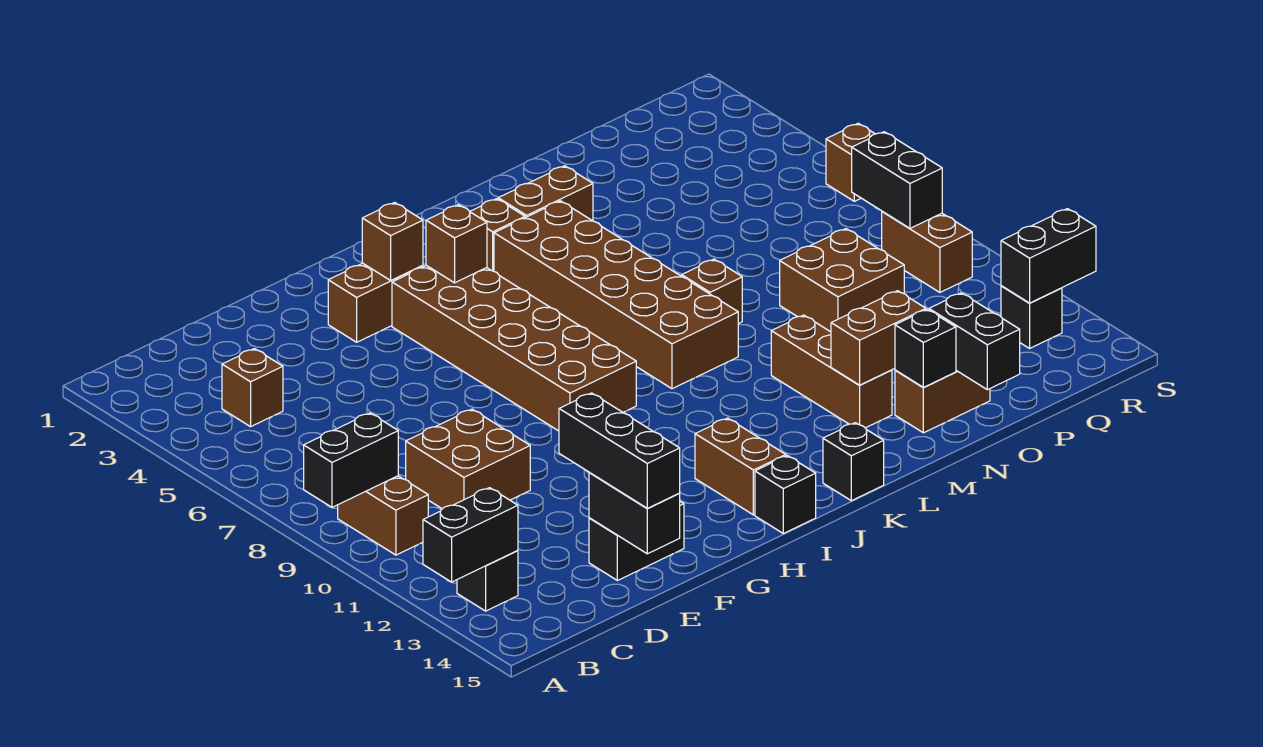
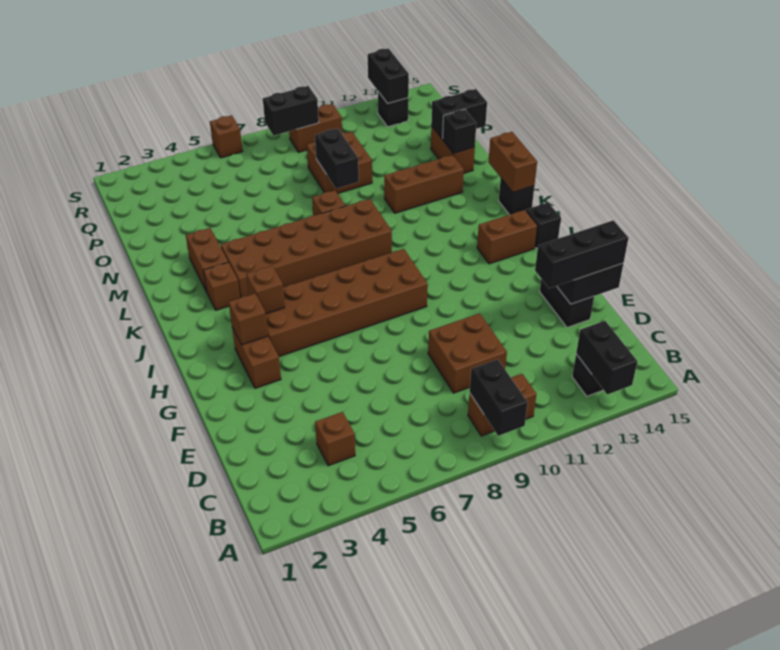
brown 1x2 brick [831,291,926,385] -> brown 1x2 brick moved to [489,132,537,192]
none -> black 1x2 brick [315,128,359,189]

